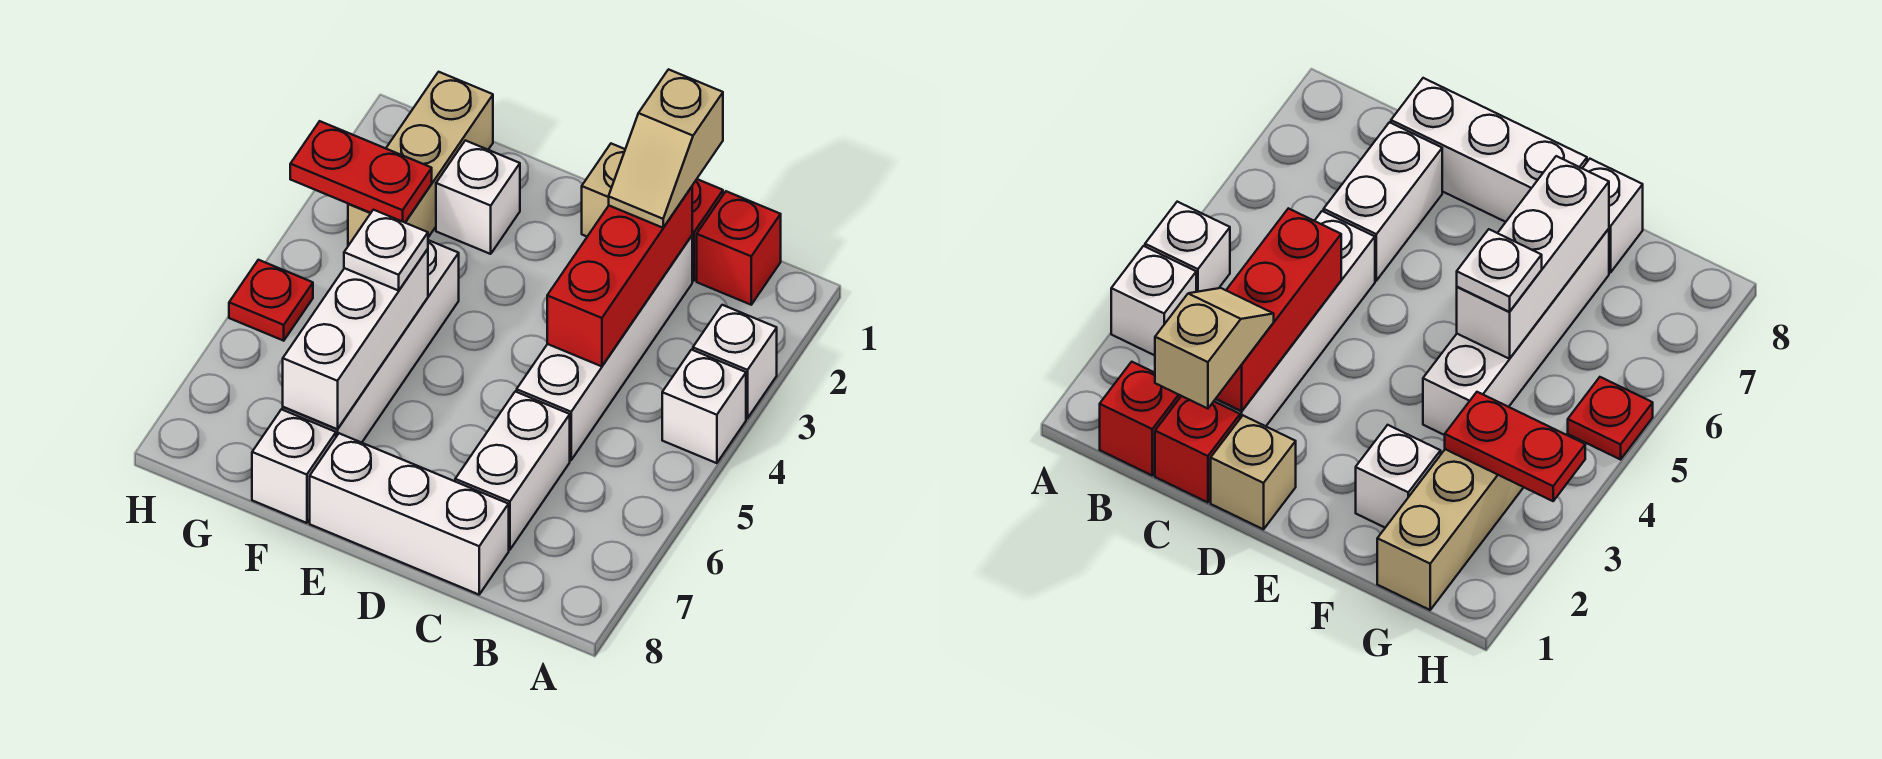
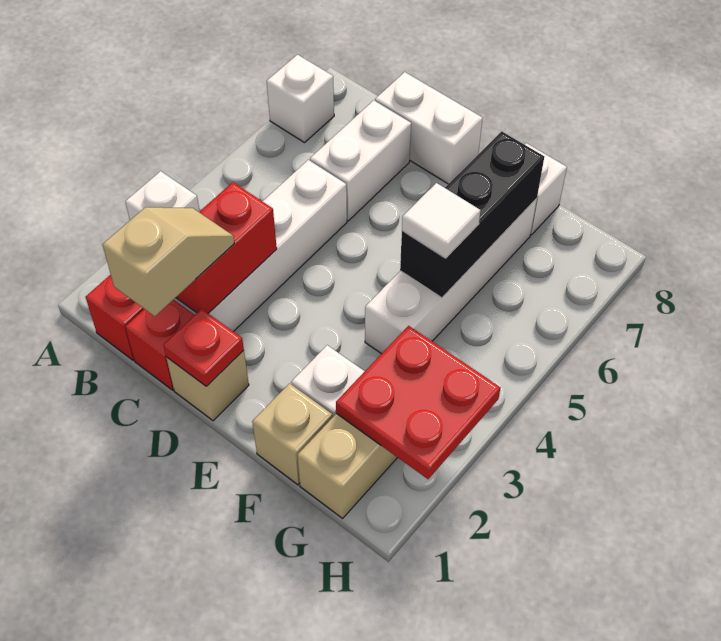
white 1x1 brick [662,350,746,463] -> white 1x1 brick moved to [267,55,334,143]
red 1x3 brick [547,187,692,366] -> red 1x2 brick [176,182,277,314]
white 1x3 brick [310,433,509,595] -> white 1x2 brick [375,72,483,184]
none -> tan 1x1 brick [252,383,332,485]
white 1x3 brick [283,249,428,429] -> black 1x3 brick [400,131,544,298]
white 1x1 plate [344,210,428,291] -> white 1x1 tile [402,183,480,258]
red 1x2 plate [290,121,432,223] -> red 2x2 plate [336,326,501,479]
red 1x1 plate [229,260,313,341] -> red 1x1 plate moved to [163,309,244,386]

